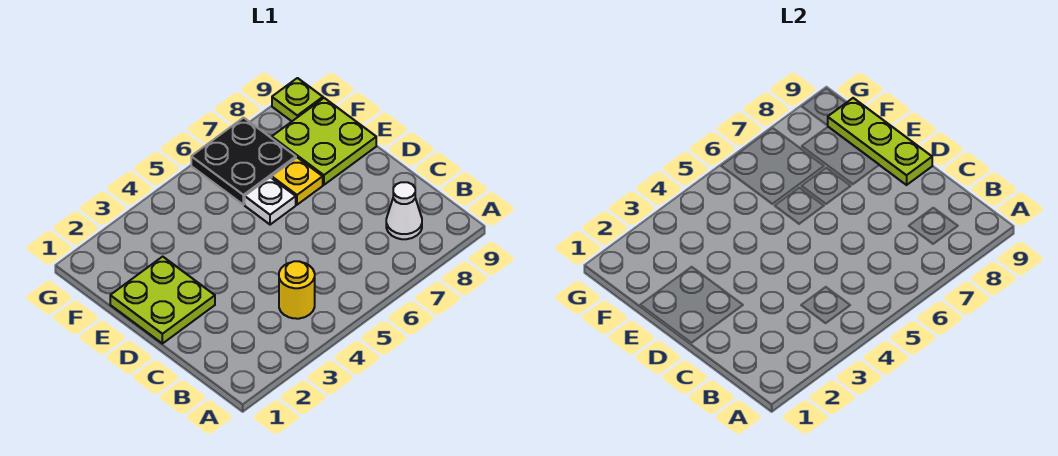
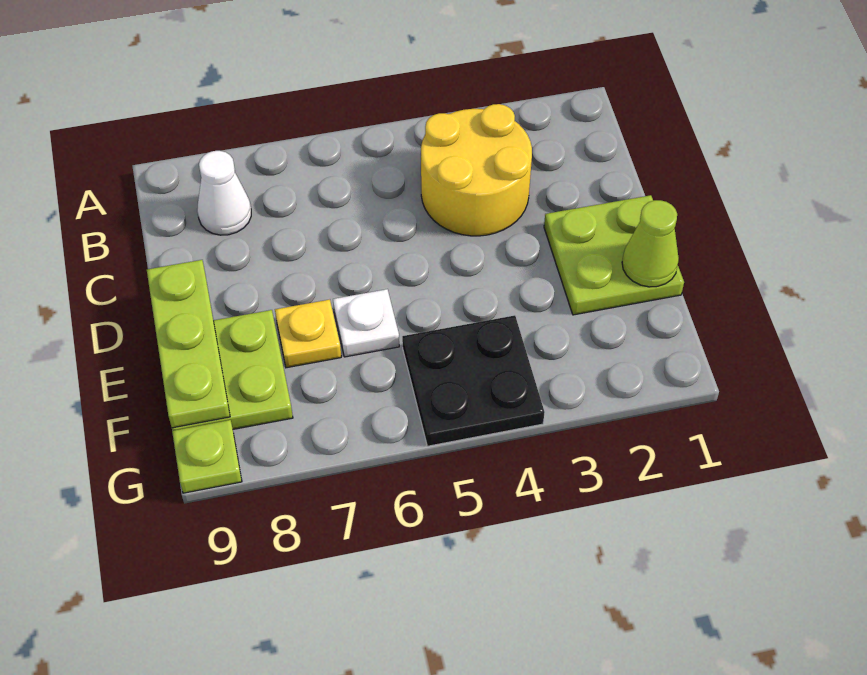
yellow 1x1 round brick [279,261,315,319] -> yellow 2x2 round brick [421,104,532,236]
none -> lime 1x1 cone [622,200,679,287]
black 2x2 plate [191,118,296,205] -> black 2x2 plate moved to [402,315,545,446]

